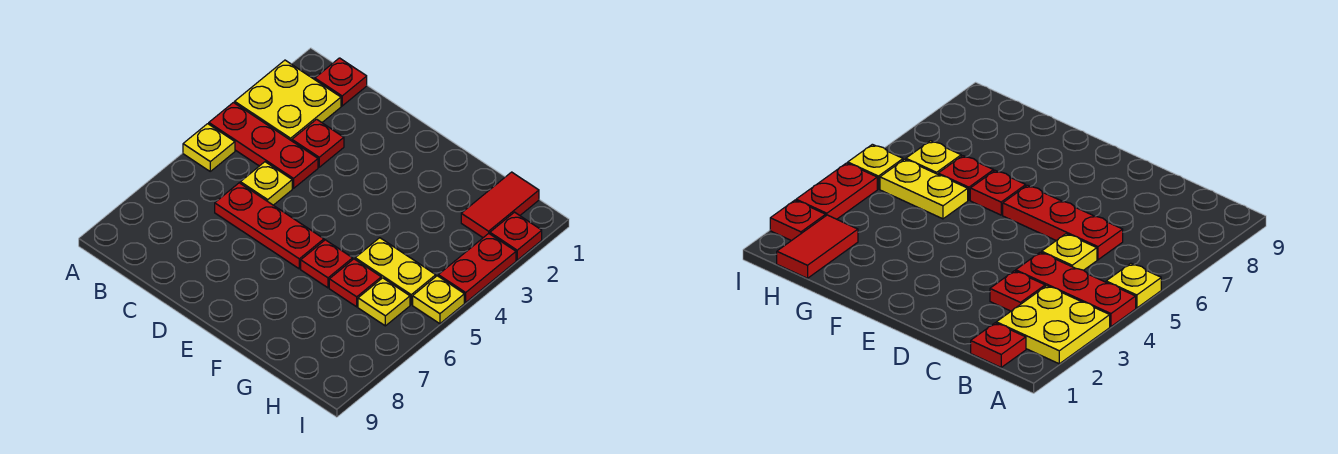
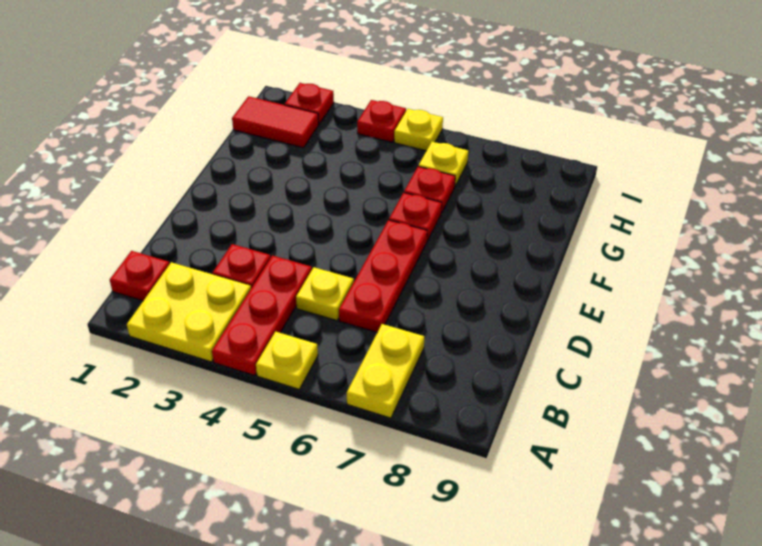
yellow 1x2 plate [355,238,436,305] -> yellow 1x2 plate moved to [347,324,424,418]
red 1x2 plate [438,233,516,302] -> red 1x1 plate [357,100,406,142]

